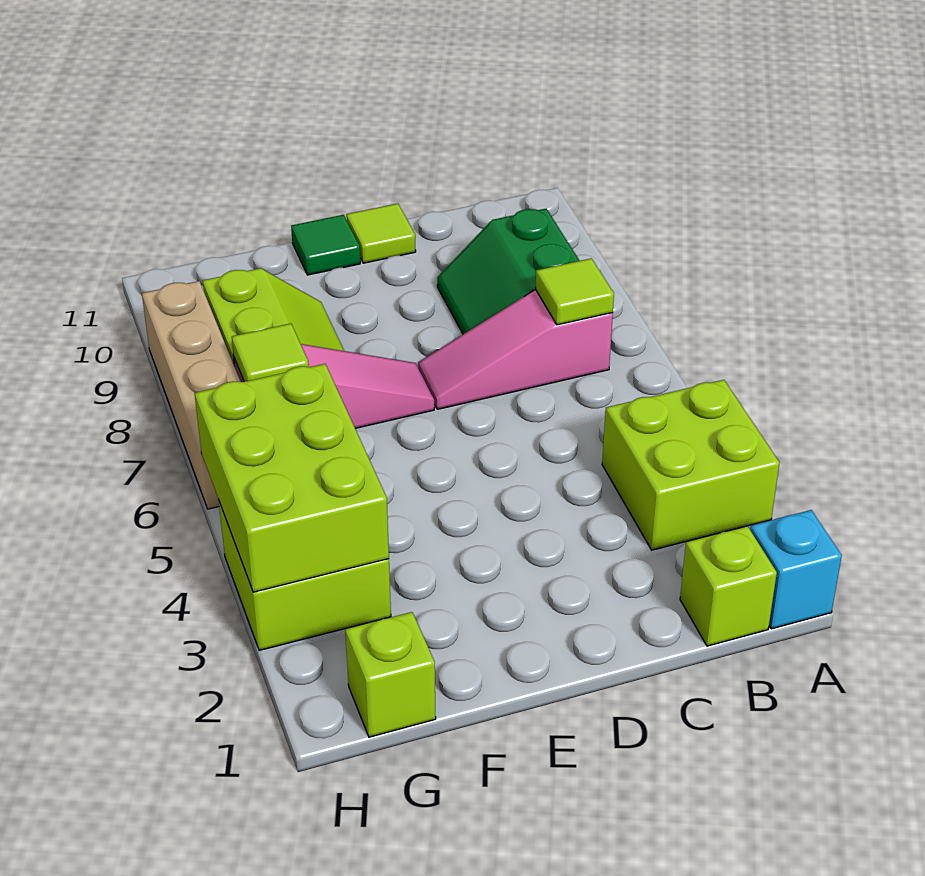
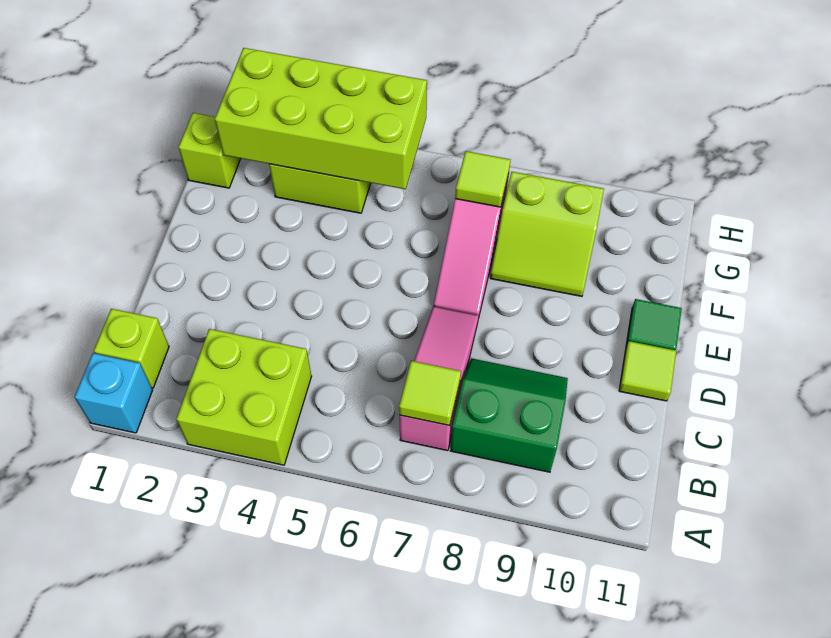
lime 2x3 brick [195,364,389,592] -> lime 2x4 brick [215,48,427,189]
tan 1x4 brick [142,281,240,509] -> none

